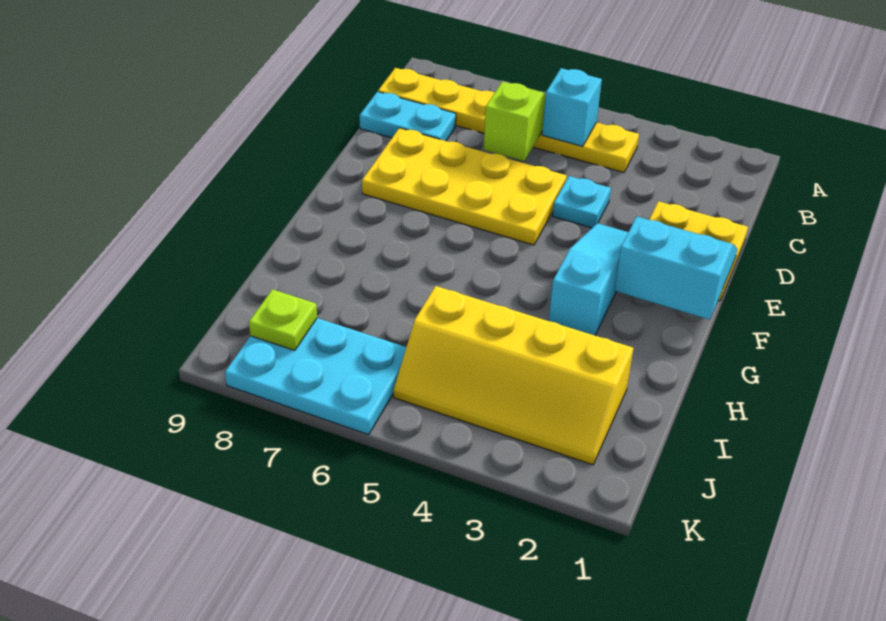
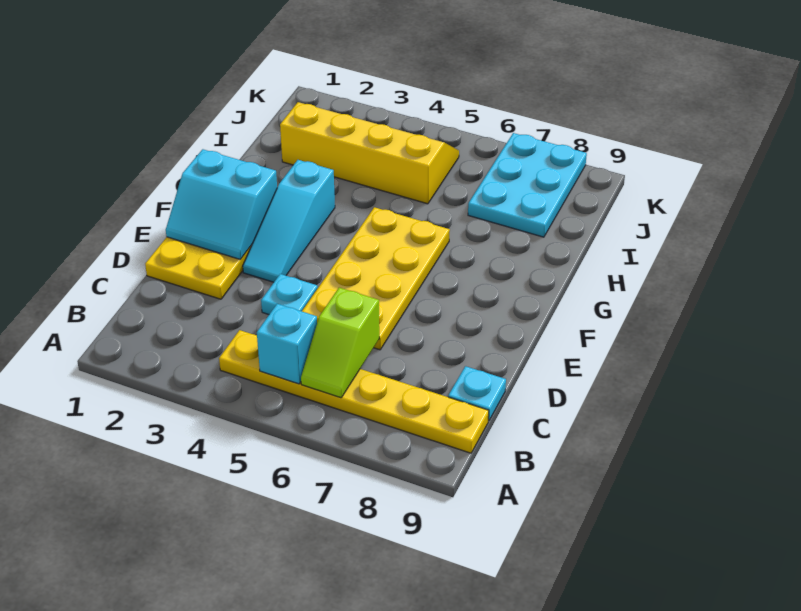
cyan 1x2 plate [359,92,456,141] -> cyan 1x1 plate [448,366,506,421]
yellow 2x4 plate [362,128,567,245] -> yellow 2x4 plate turned to [302,207,450,350]
cyan 2x3 plate [225,318,406,435] -> cyan 2x3 plate turned to [468,133,587,237]
lime 1x1 plate [249,289,317,351] -> none

